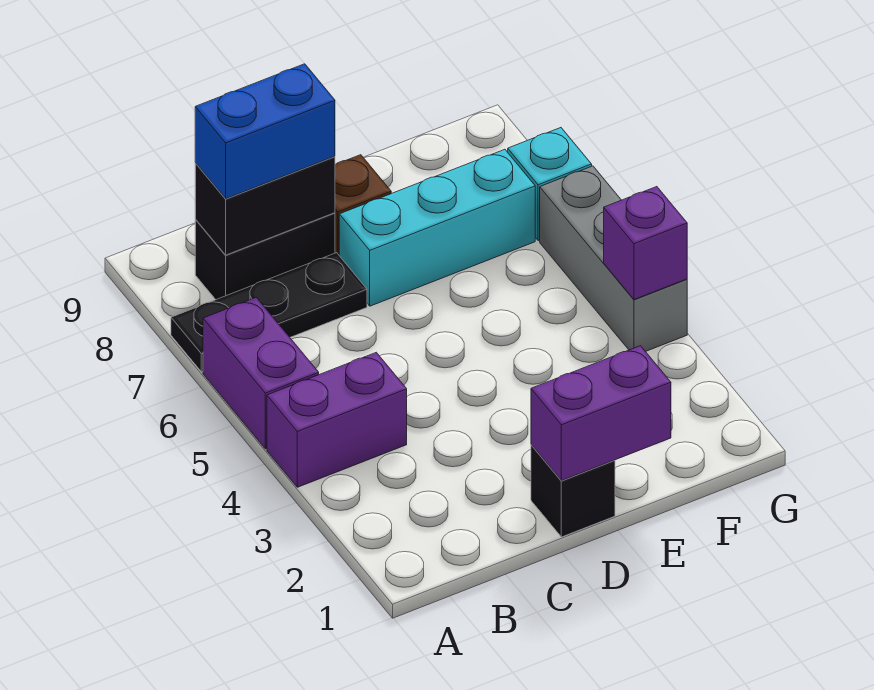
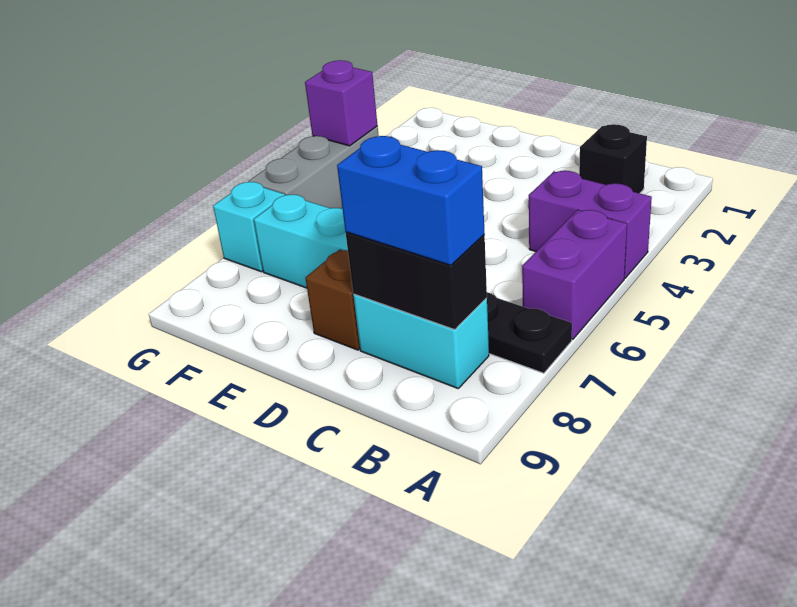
black 1x2 brick [195,213,335,300] -> cyan 1x2 brick [353,294,489,388]
black 1x1 brick [531,445,615,537] -> black 1x1 brick moved to [579,124,647,193]
purple 1x2 brick [531,346,671,481] -> none

